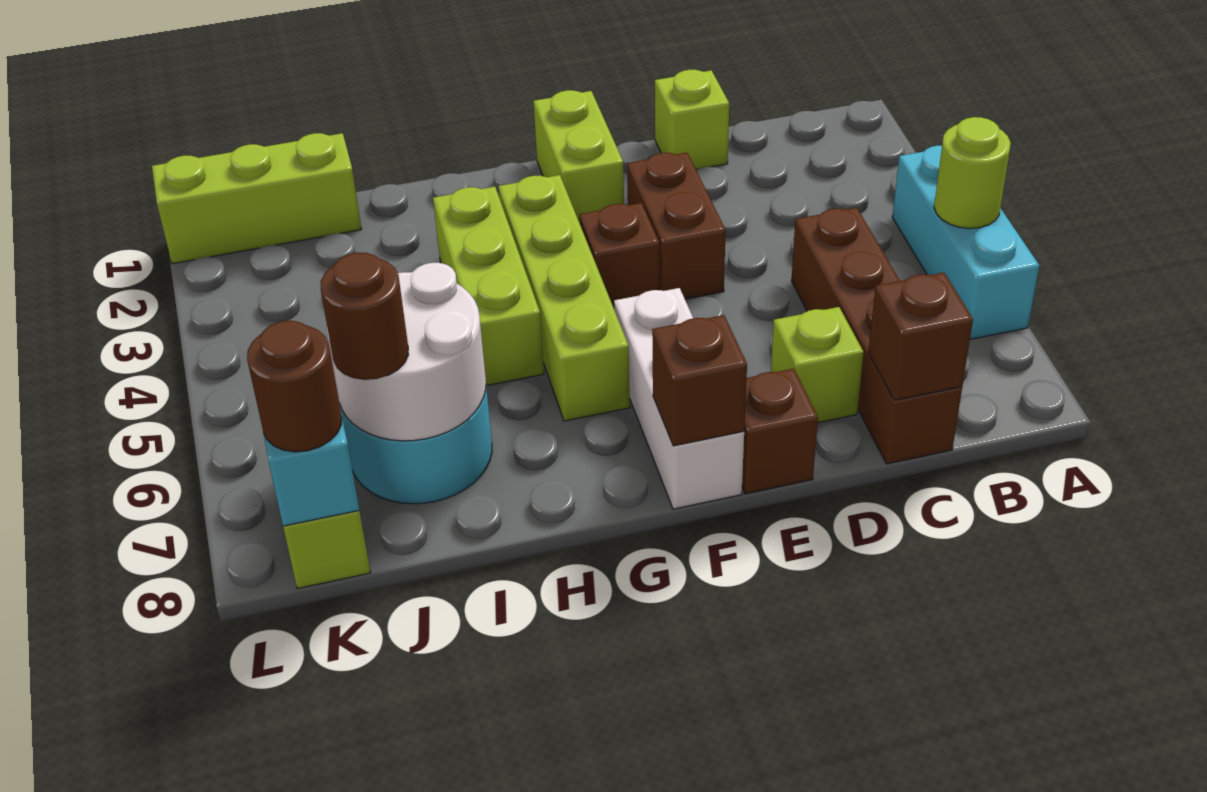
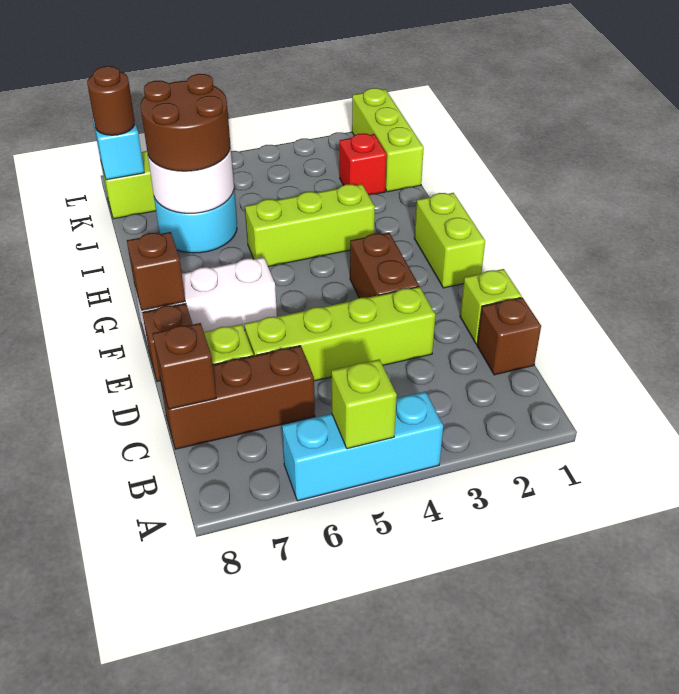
lime 1x1 round brick [934,117,1011,229] -> lime 1x1 brick [331,359,397,449]
brown 1x4 brick [791,208,962,464] -> brown 1x3 brick [160,346,315,449]
brown 1x2 brick [627,152,726,299] -> brown 1x2 brick turned to [350,233,419,298]
lime 1x2 brick [533,90,624,223] -> lime 1x2 brick turned to [414,193,485,288]
brown 1x1 brick [579,203,659,308] -> brown 1x1 brick moved to [477,297,541,375]
lime 1x4 brick [498,175,630,421] -> lime 1x4 brick moved to [245,287,435,381]
none -> red 1x1 brick [340,133,387,195]
brown 1x1 round brick [321,252,408,380] -> brown 2x2 round brick [141,74,230,171]

